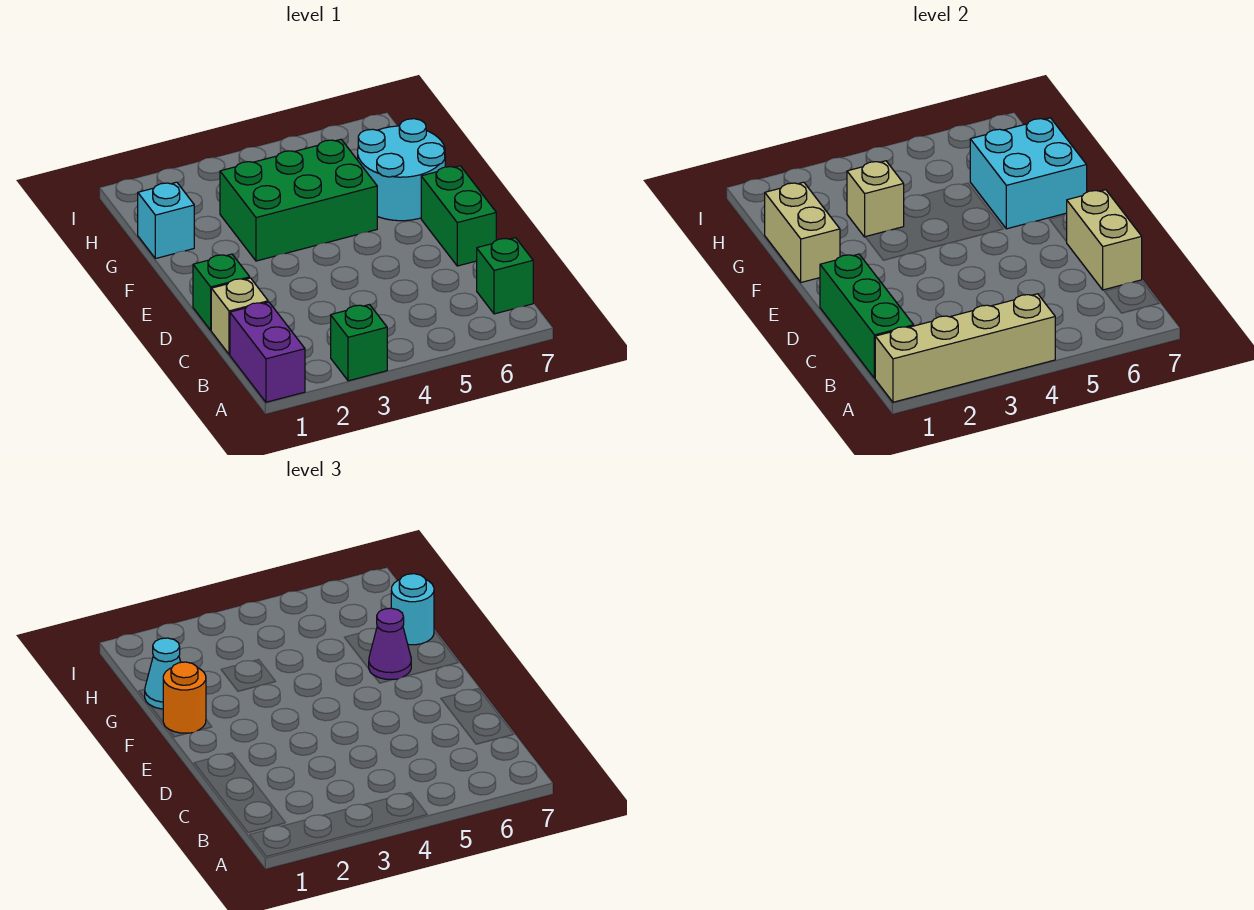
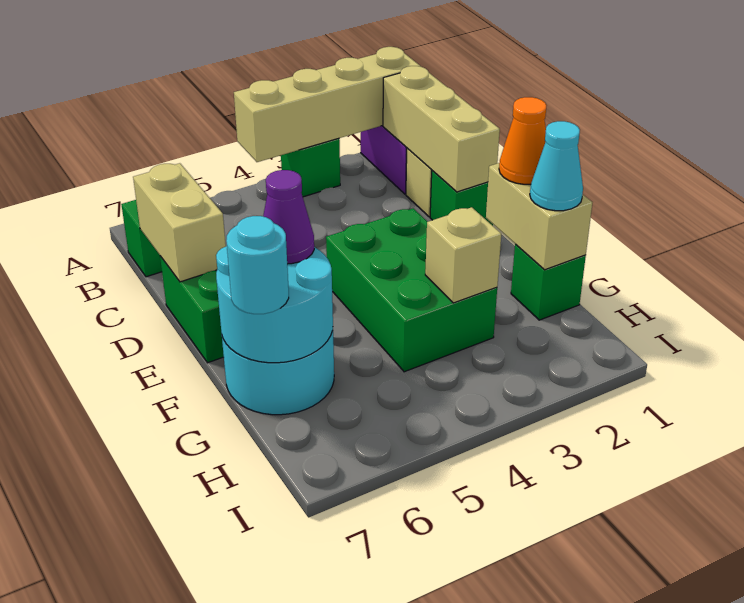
green 1x3 brick [820,254,914,378] -> tan 1x3 brick [383,66,500,192]
orange 1x1 round brick [163,662,206,733] -> orange 1x1 cone [499,97,547,184]
green 2x3 brick [220,139,377,261] -> green 2x3 brick turned to [326,208,497,372]
cyan 2x2 brick [970,118,1087,229] -> cyan 2x2 round brick [216,246,333,363]
cyan 1x1 brick [138,182,194,259] -> green 1x1 brick [511,244,586,320]

